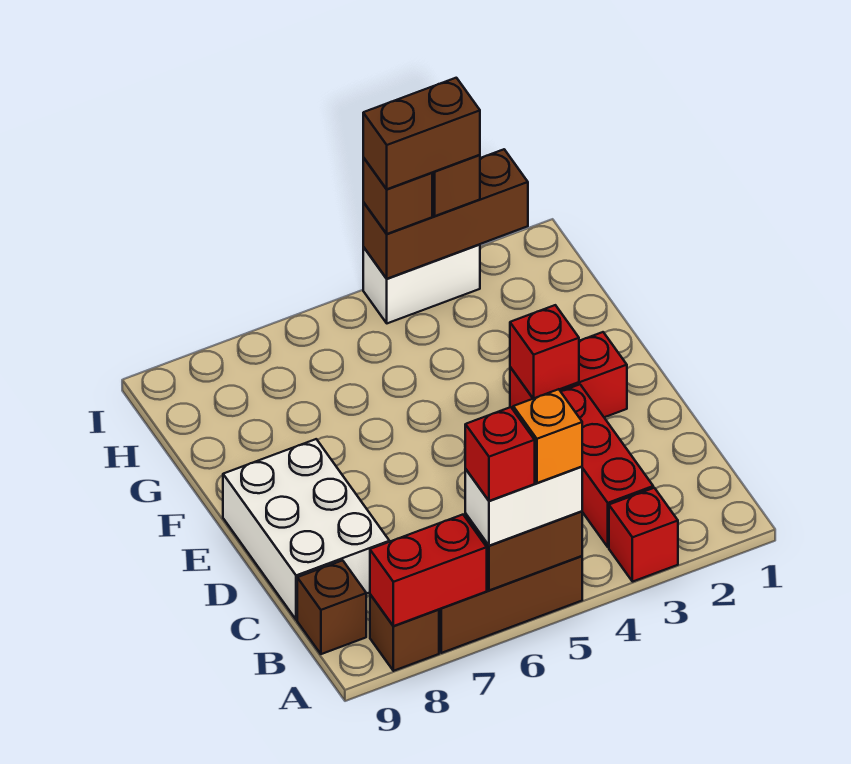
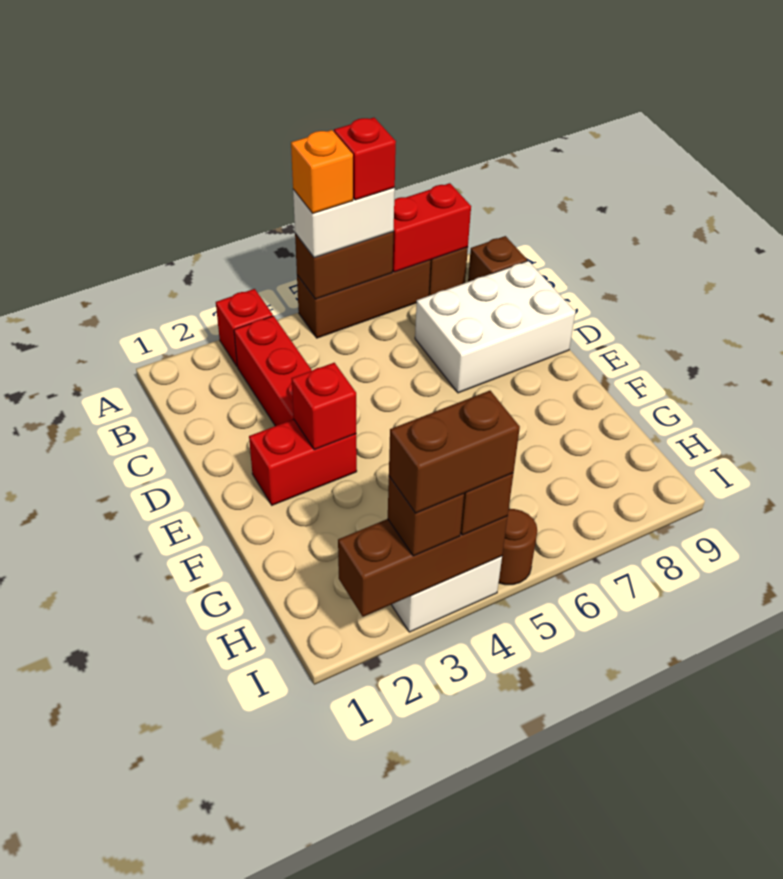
white 2x3 brick [223,439,389,620] -> white 2x3 brick turned to [415,261,575,393]
none -> brown 1x1 round brick [499,509,537,585]

